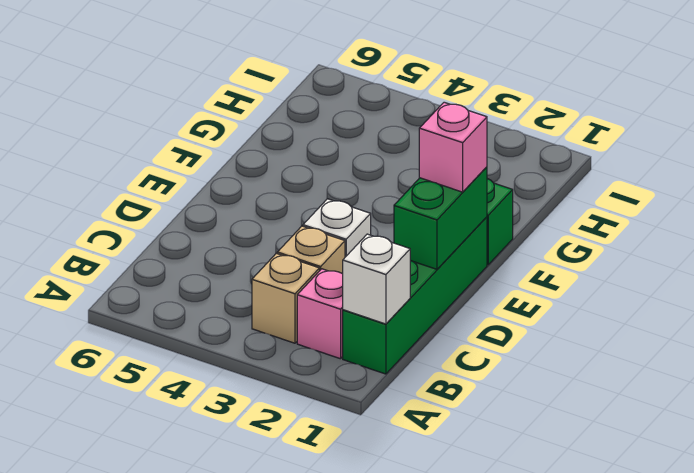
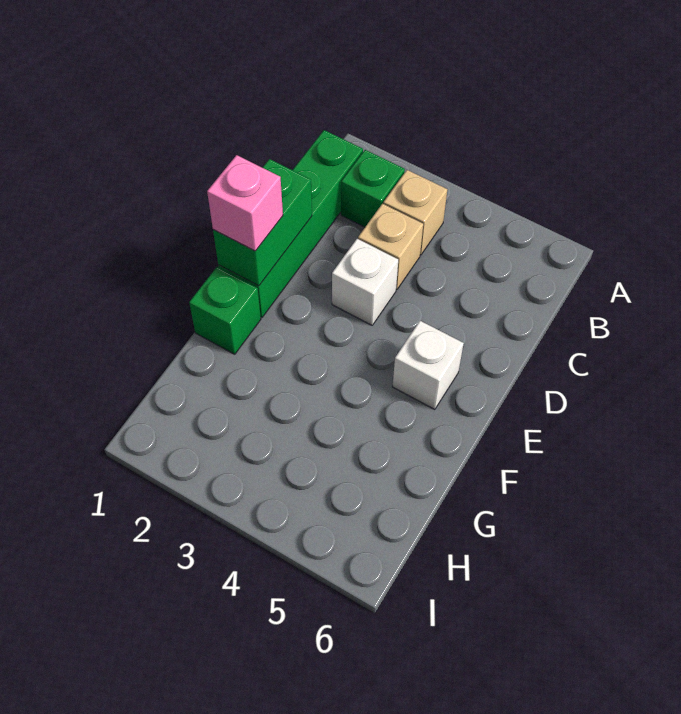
white 1x1 brick [343,234,410,324] -> white 1x1 brick moved to [393,321,464,409]
pink 1x1 brick [297,269,343,359] -> green 1x1 brick [341,150,405,227]

